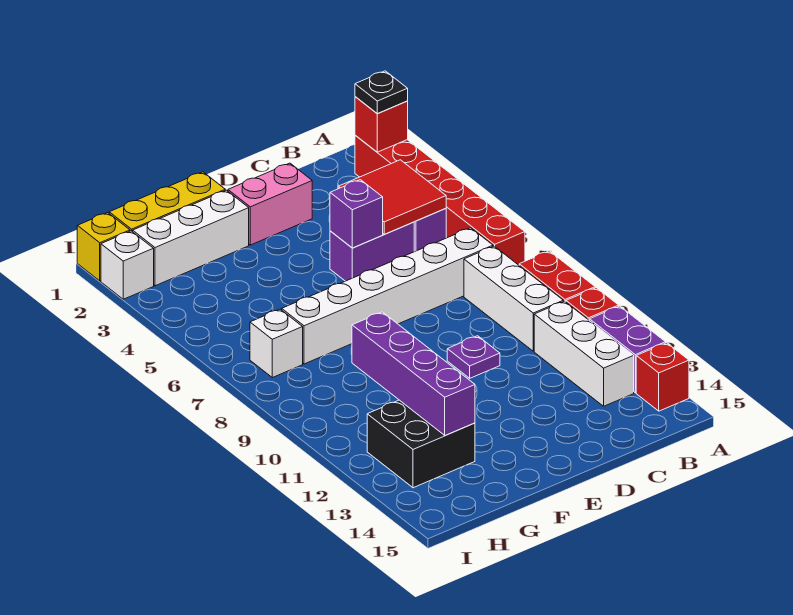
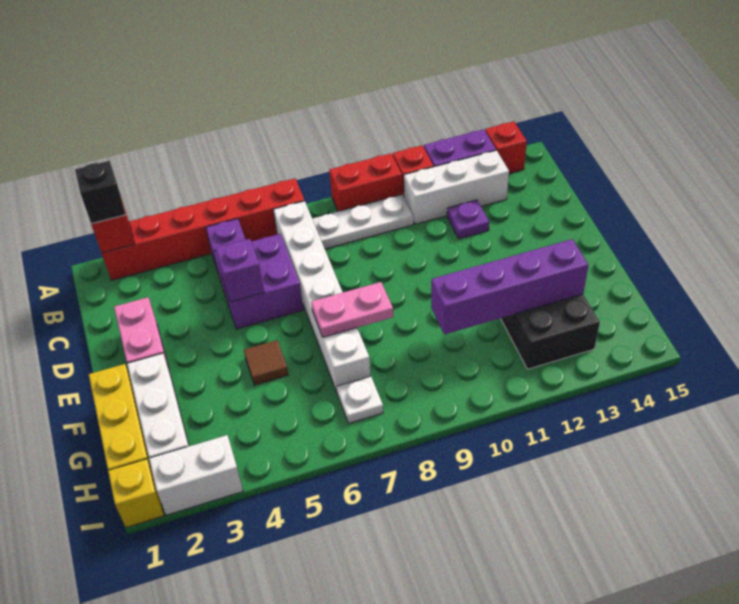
black 1x1 plate [355,71,408,113] -> black 1x1 brick [75,161,125,224]
red 2x2 tile [338,160,446,234] -> none
white 1x3 brick [464,246,563,351] -> white 1x3 plate [312,194,414,249]
purple 1x2 brick [330,222,414,281] -> purple 2x2 brick [214,234,304,329]
purple 1x1 plate [447,336,500,378] -> purple 1x1 plate moved to [447,200,489,239]
none -> brown 1x1 tile [244,340,288,385]
none -> pink 1x2 plate [311,282,393,337]
white 1x1 brick [250,309,303,378] -> white 1x1 plate [337,376,383,423]
white 1x1 brick [101,231,154,299] -> white 1x2 brick [149,435,243,515]

